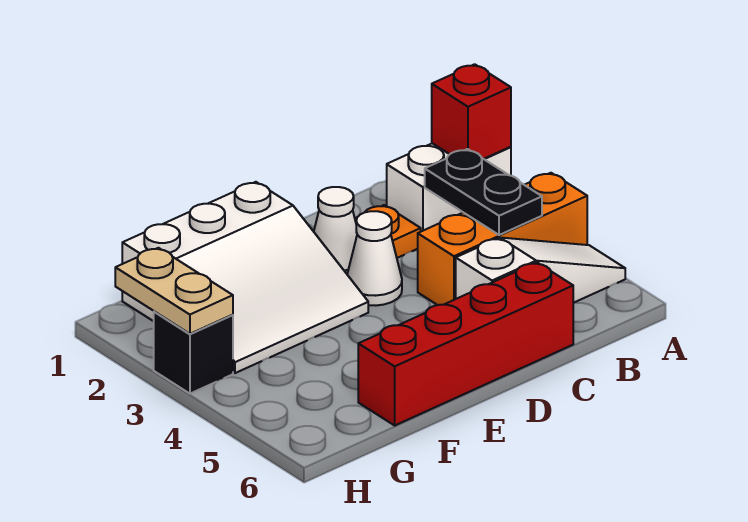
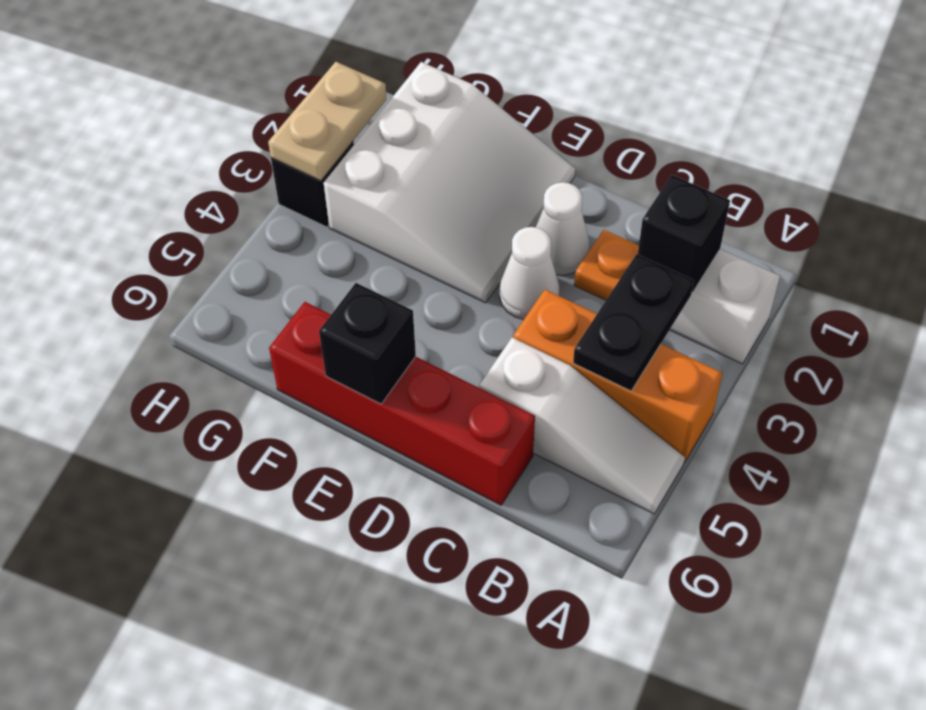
red 1x1 brick [432,64,511,159] -> none
none -> black 1x1 brick [638,175,730,293]
white 3x3 slope [122,182,368,373] -> white 3x3 slope turned to [324,62,575,303]
none -> black 1x1 brick [319,283,416,404]

